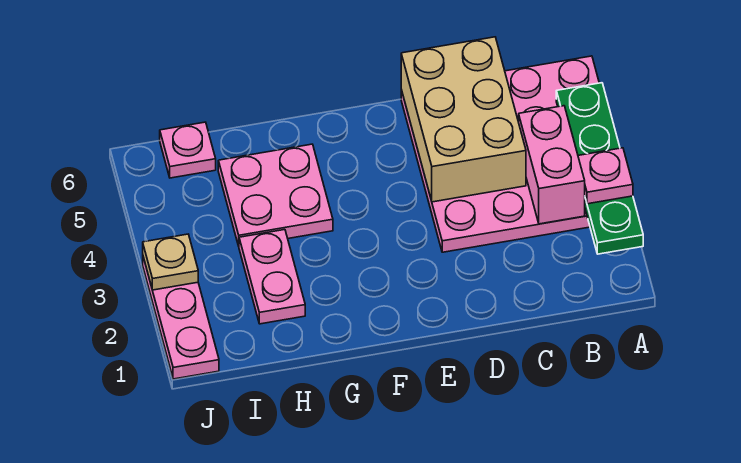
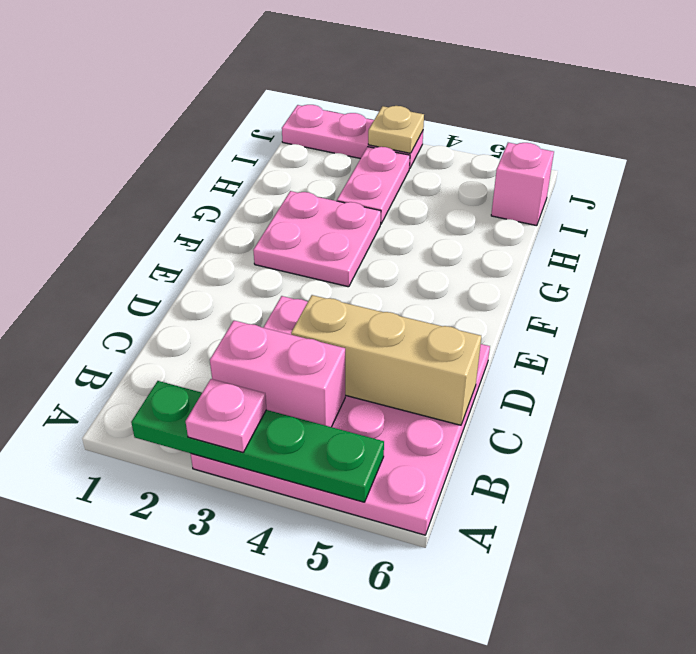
tan 2x3 brick [401,37,526,202] -> tan 1x3 brick [291,295,481,425]
pink 2x2 plate [218,144,333,246] -> pink 2x2 plate moved to [253,191,381,287]
pink 1x2 plate [239,230,305,324] -> pink 1x2 plate turned to [337,147,410,223]
pink 1x1 plate [160,122,216,178] -> pink 1x1 brick [491,143,554,226]

